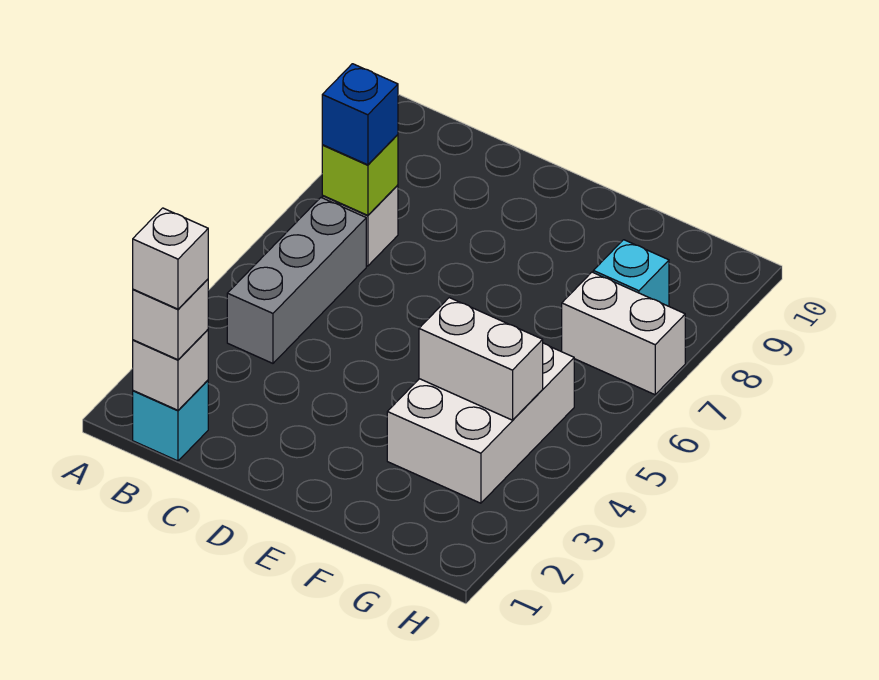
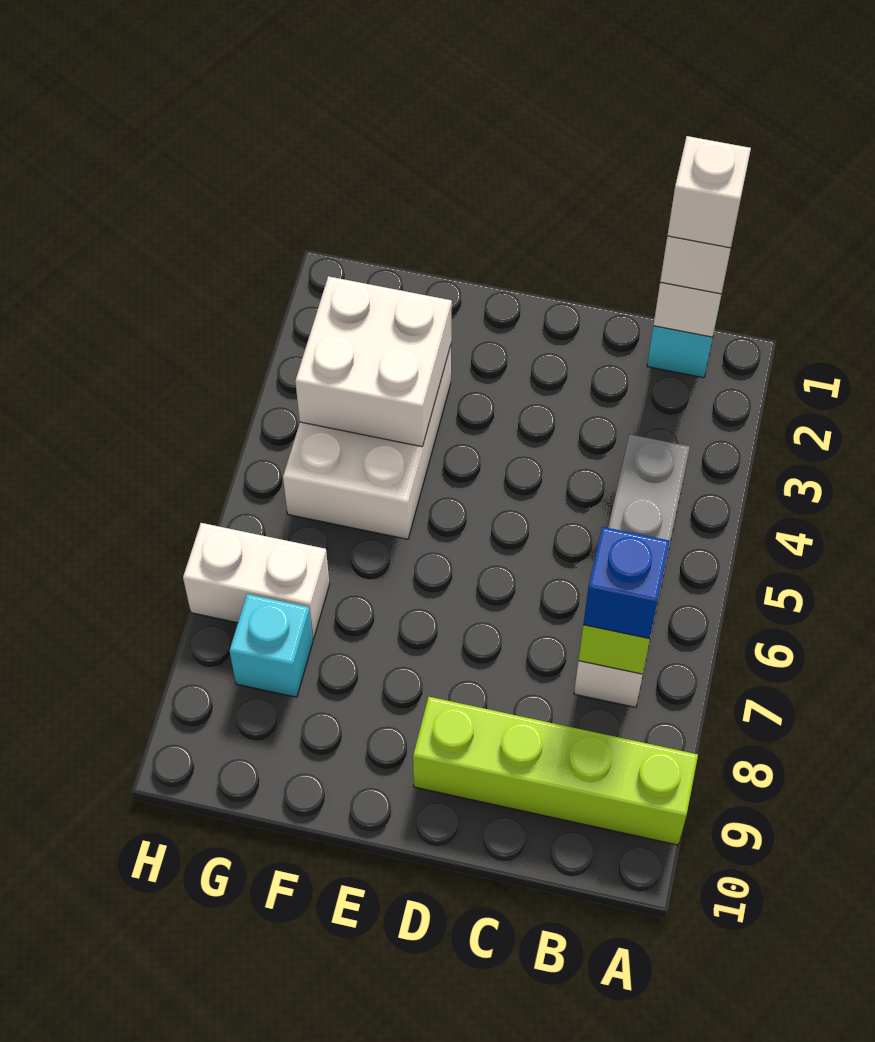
none -> lime 1x4 brick [413,697,698,845]
white 1x2 brick [419,298,543,420] -> white 2x2 brick [295,276,452,447]

